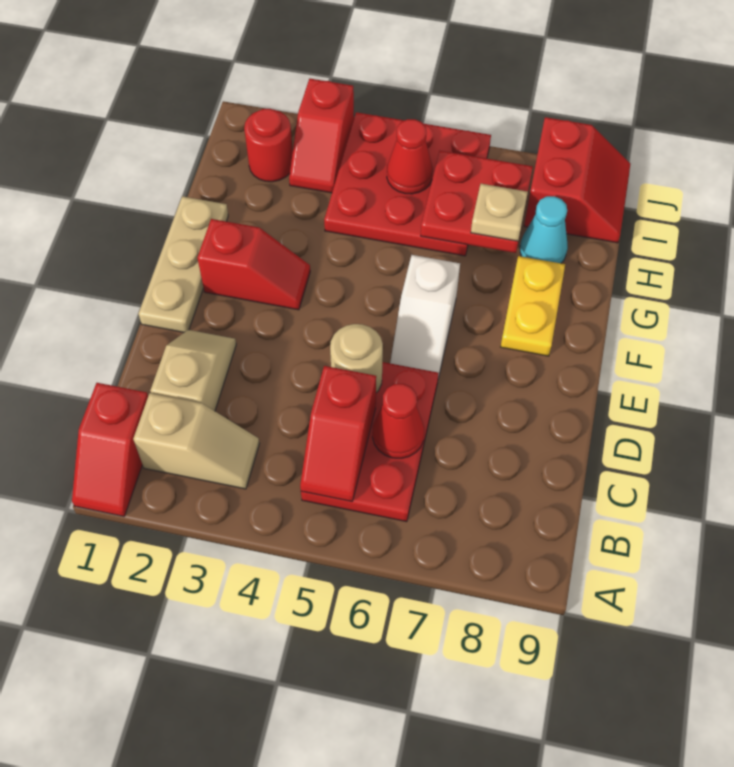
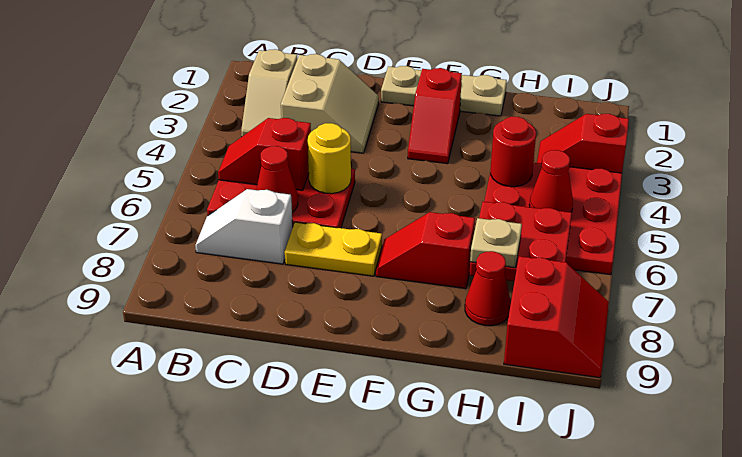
red 1x2 slope [72,383,148,516] -> red 1x2 slope moved to [376,212,475,289]
tan 1x2 slope [150,330,236,411] -> tan 2x2 slope [281,54,379,153]
tan 1x1 round brick [330,324,383,393] -> yellow 1x1 round brick [308,123,351,194]
white 1x2 slope [390,255,460,378] -> white 1x2 slope moved to [195,189,293,264]
yellow 1x2 plate [501,256,565,356] -> yellow 1x2 plate moved to [285,222,382,276]
cyan 1x1 cone [520,196,568,263] -> red 1x1 cone [465,251,511,326]
red 1x1 round brick [244,109,293,182] -> red 1x1 round brick moved to [491,117,536,187]
red 2x2 slope [524,117,630,243] -> red 2x2 slope turned to [504,256,609,378]

